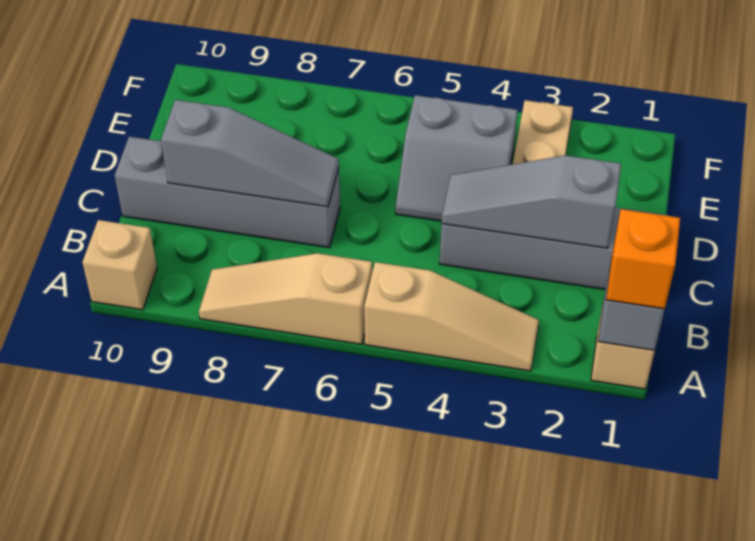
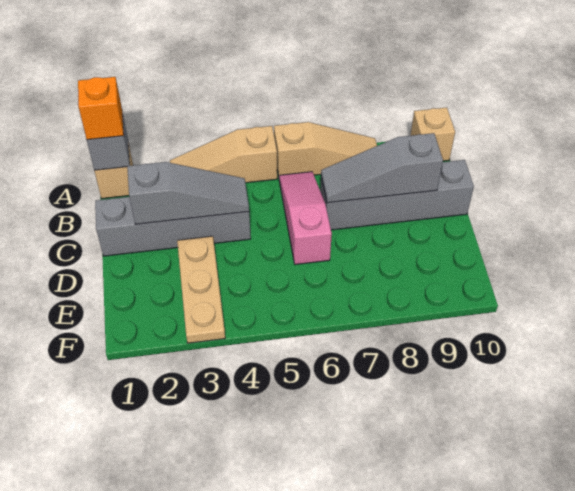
none -> pink 1x3 slope [279,172,332,264]
grey 2x2 slope [396,95,518,221] -> none

